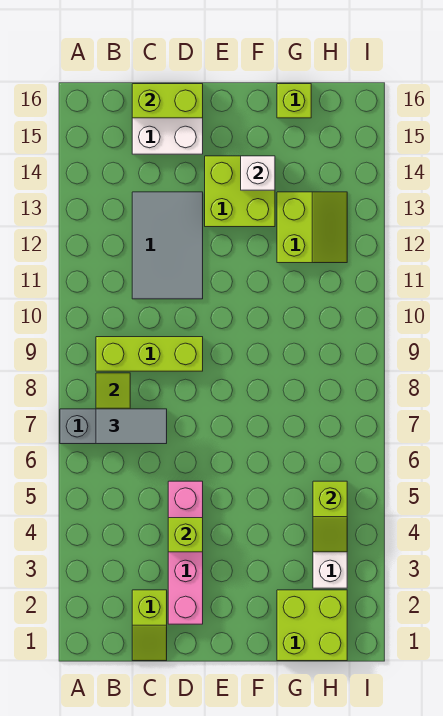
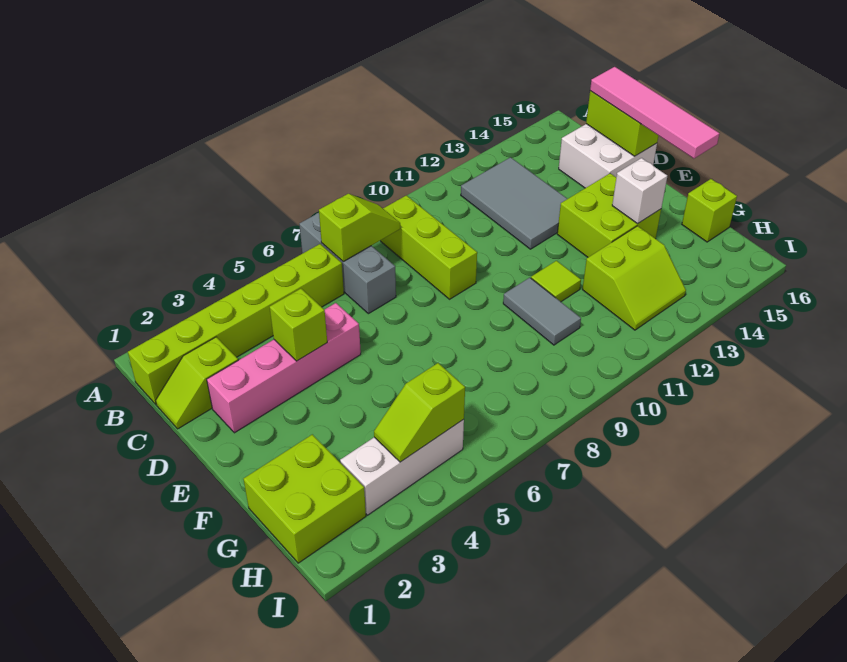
none -> lime 1x6 brick [128,244,344,404]
grey 1x2 tile [96,409,167,444] -> grey 1x2 tile moved to [503,278,581,345]
grey 2x3 tile [132,192,203,299] -> grey 2x3 tile turned to [461,157,567,249]
none -> pink 1x4 tile [590,67,719,159]
none -> lime 1x1 tile [531,261,581,302]

